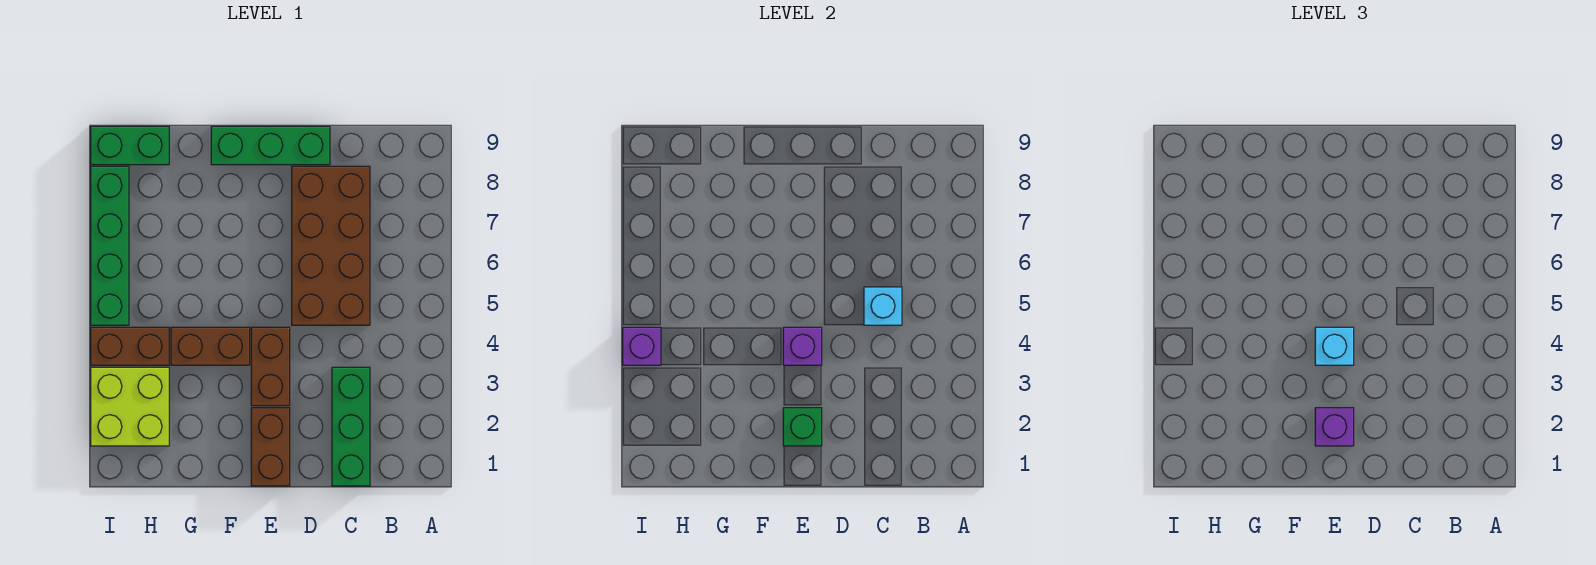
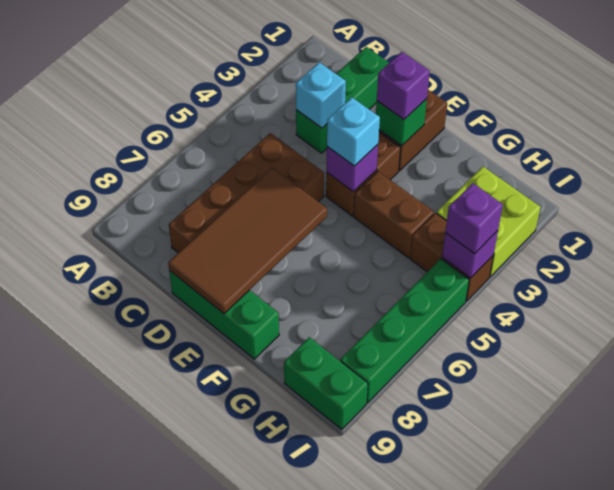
cyan 1x1 brick [864,287,902,325] -> cyan 1x1 brick moved to [296,62,346,128]
none -> brown 2x4 tile [168,168,327,314]
none -> purple 1x1 brick [445,183,503,254]

